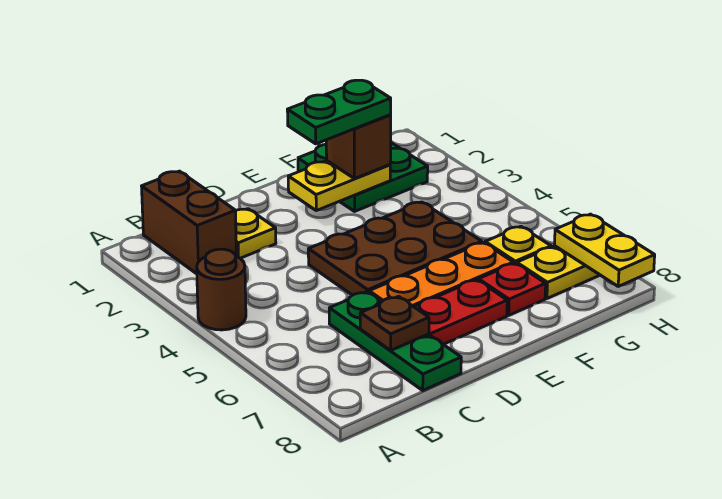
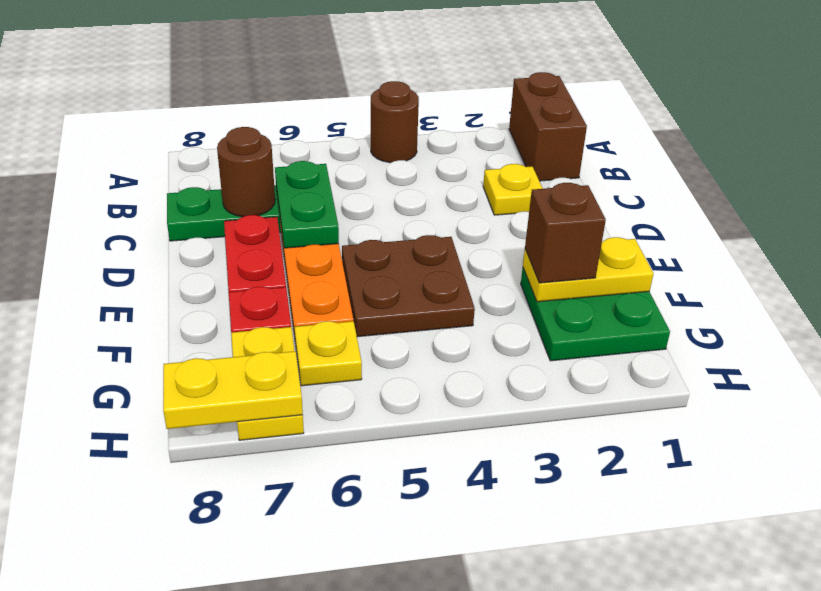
brown 1x2 brick [142,171,236,274] -> brown 1x2 brick turned to [509,72,587,181]
brown 1x1 plate [360,296,429,351] -> brown 1x1 round brick [217,127,275,217]
brown 2x3 plate [308,202,482,295] -> brown 2x2 plate [342,235,475,337]
yellow 1x2 plate [288,161,390,211] -> yellow 1x2 plate turned to [523,237,654,302]
green 1x2 plate [287,80,391,144] -> green 1x2 plate moved to [275,161,339,248]

